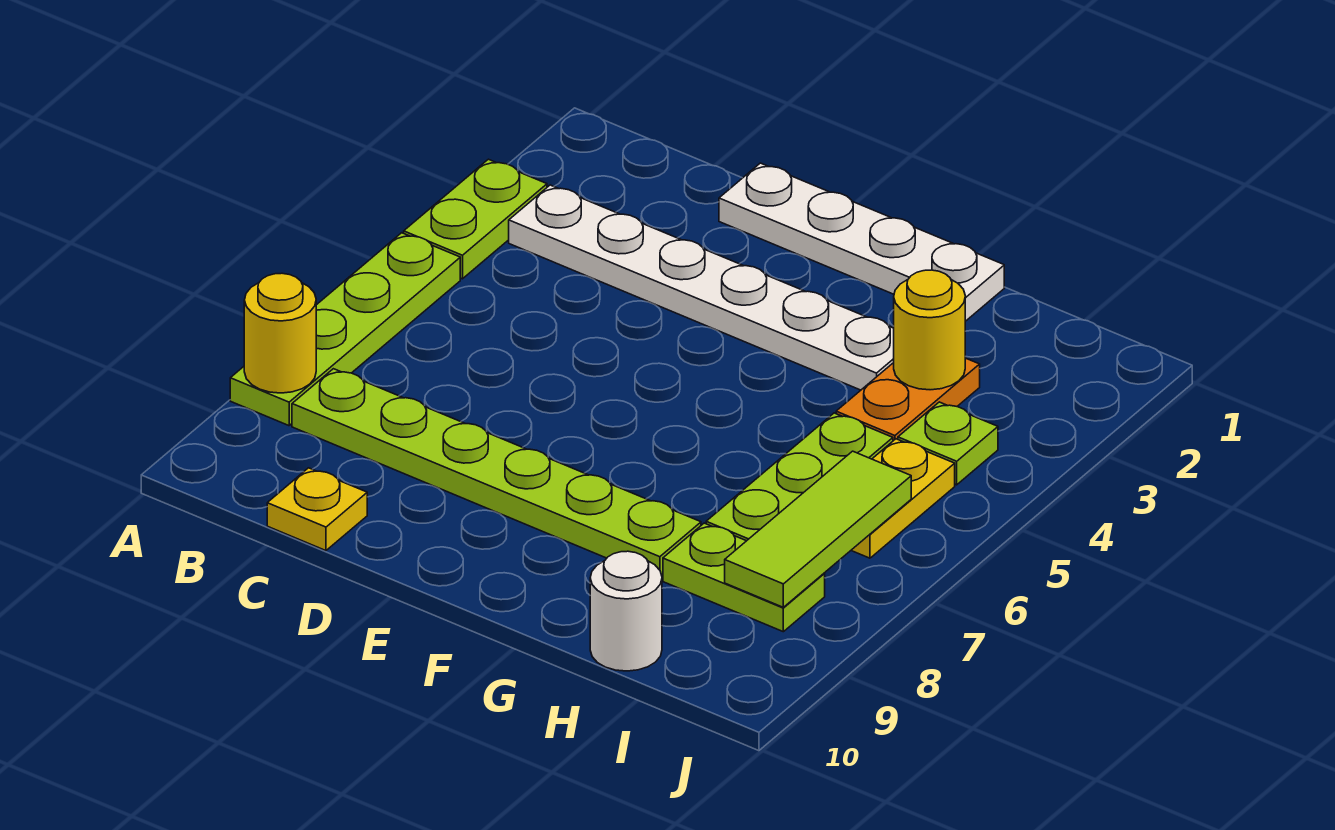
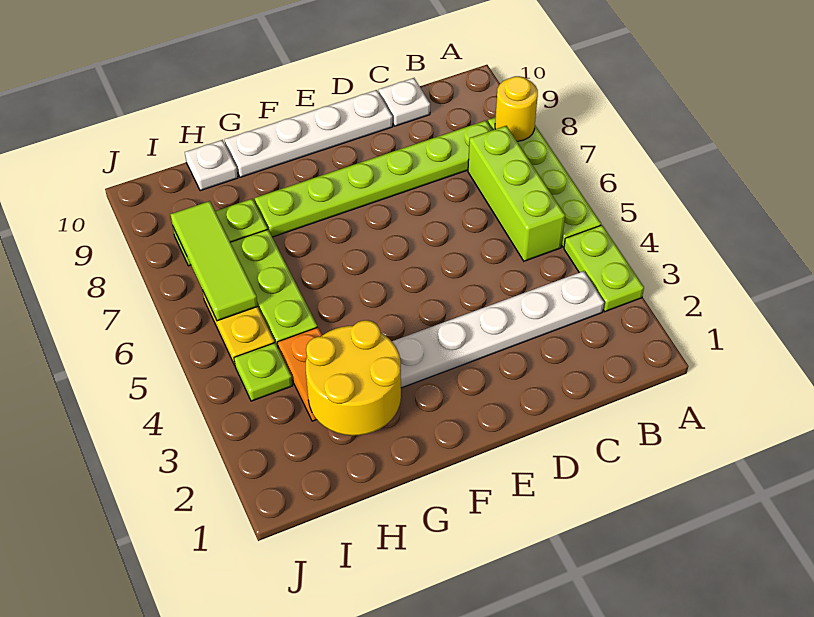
none -> lime 1x3 brick [468,126,565,261]
yellow 1x1 plate [267,468,367,551] -> white 1x1 plate [379,78,430,126]
white 1x4 plate [719,163,1004,321] -> white 1x4 plate moved to [225,90,393,177]
yellow 1x1 round brick [894,270,965,390] -> yellow 2x2 round brick [306,320,401,436]
white 1x1 round brick [590,551,662,671] -> white 1x1 plate [185,140,238,191]

